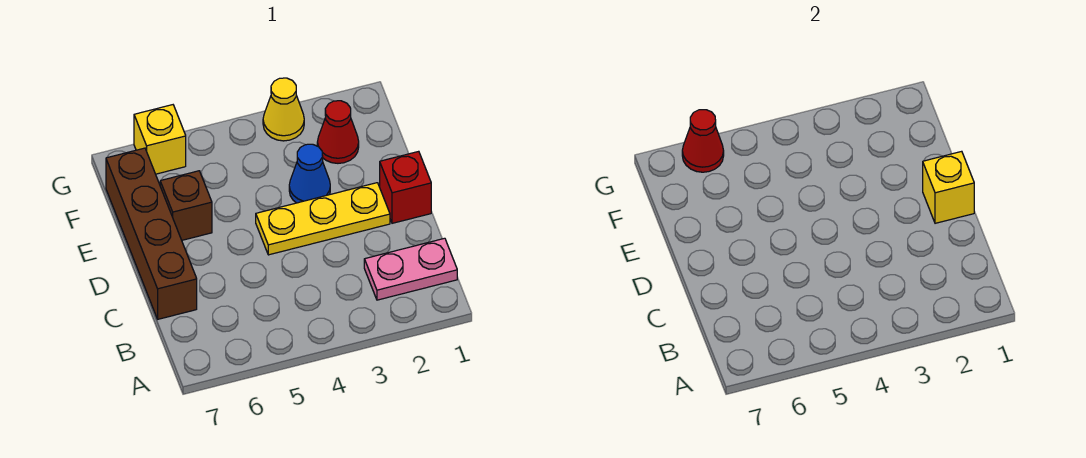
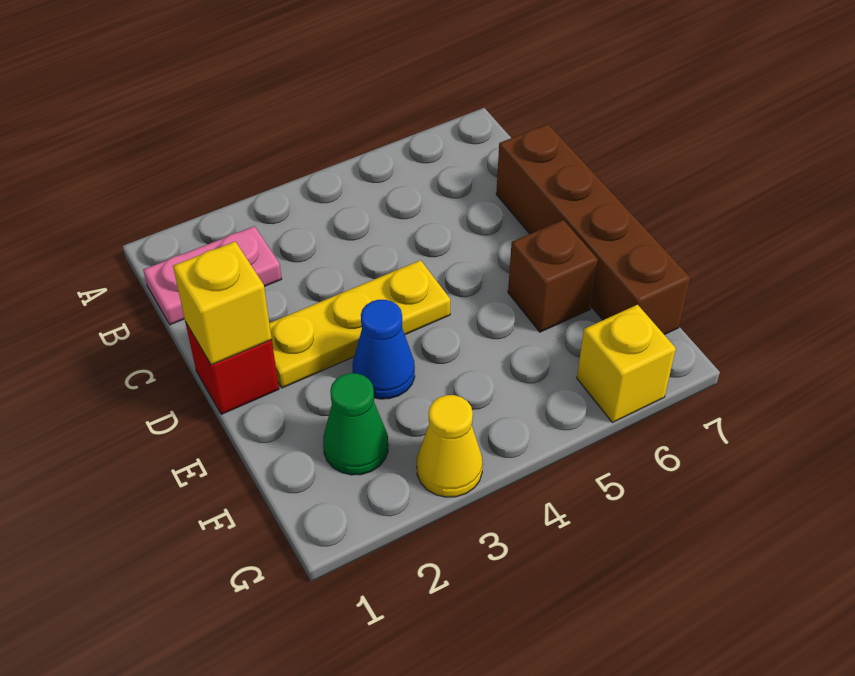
red 1x1 cone [317,101,359,163] -> green 1x1 cone [323,373,388,475]
red 1x1 cone [682,110,724,172] -> none

